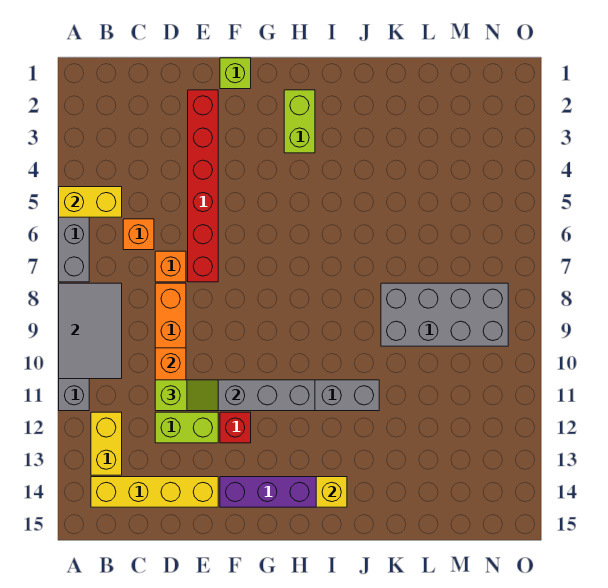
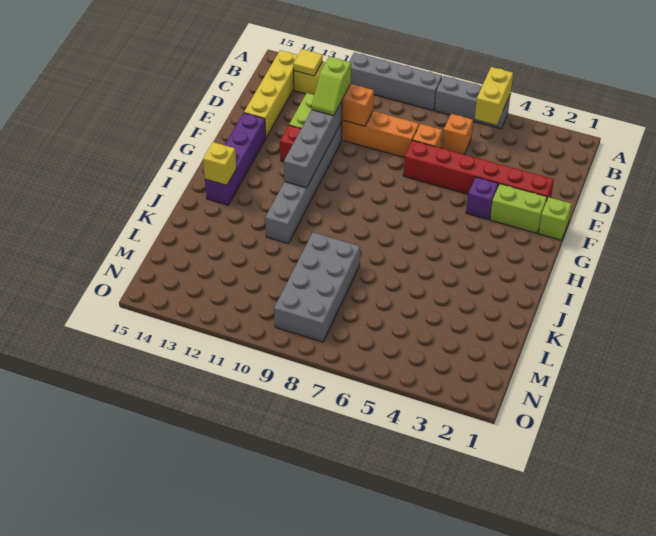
grey 2x3 tile [59,283,122,379] -> none
none -> yellow 1x1 tile [293,49,323,76]
none -> purple 1x1 brick [466,177,498,220]
lime 1x2 brick [284,90,315,153] -> lime 1x2 brick moved to [490,184,547,233]

